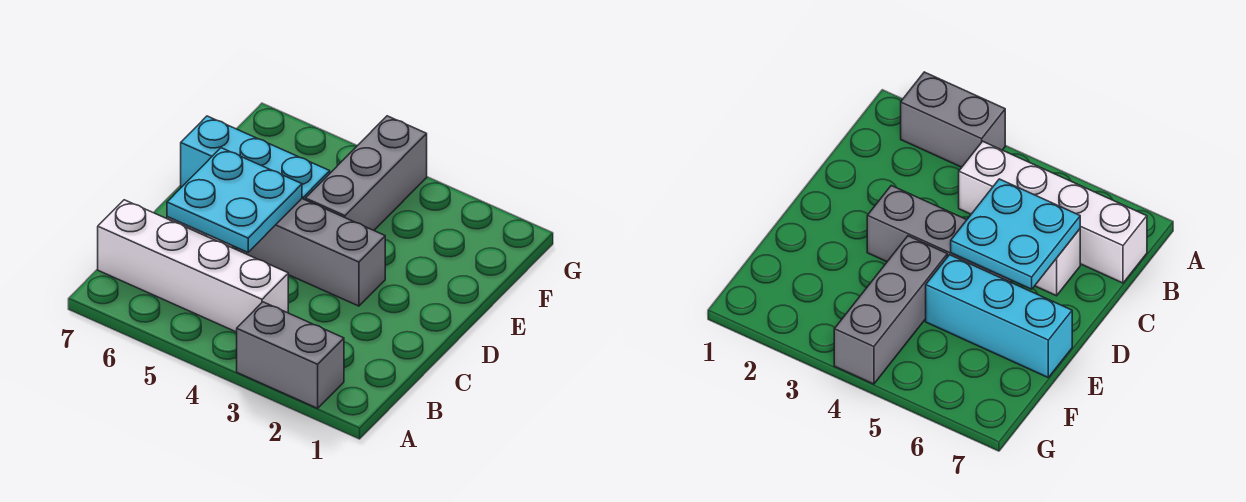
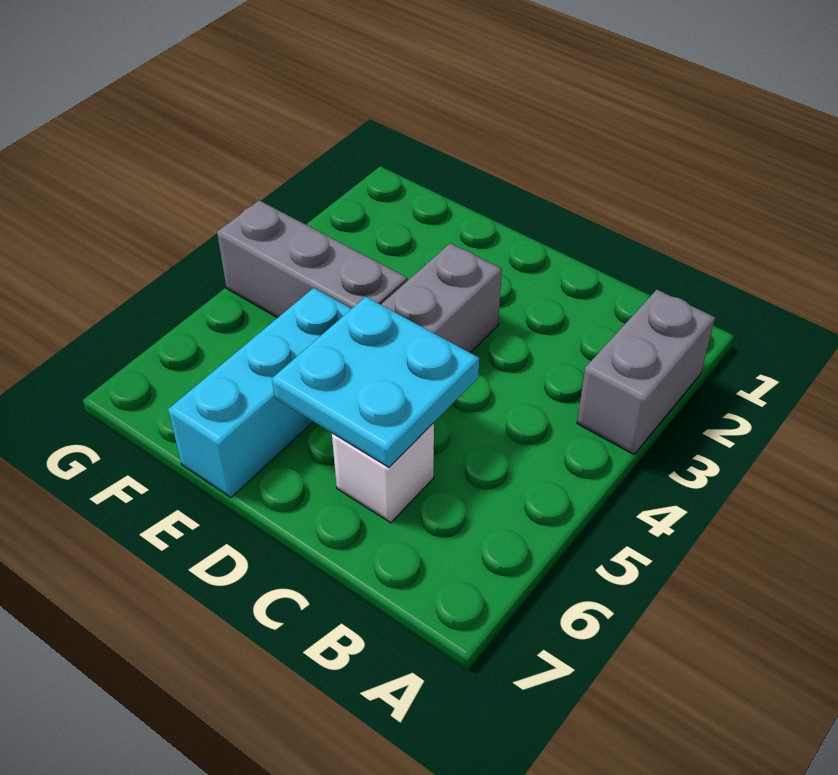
white 1x4 brick [98,200,288,332] -> none

